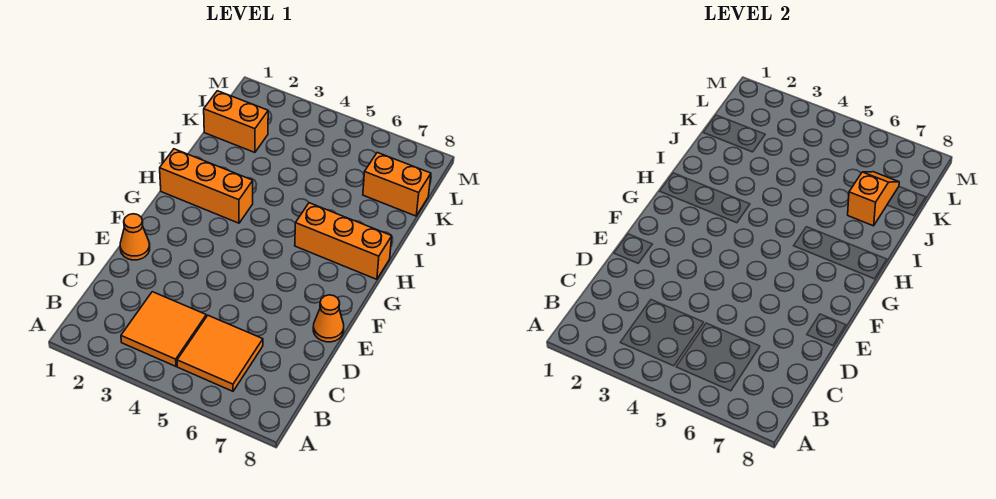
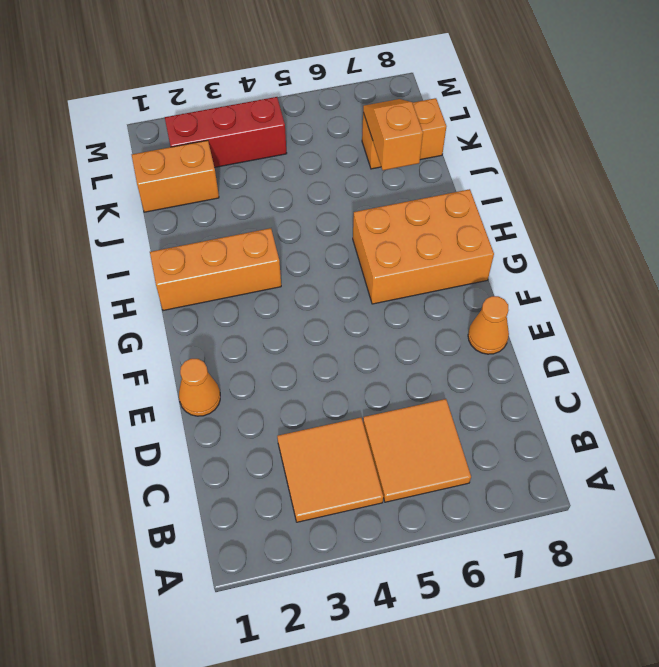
orange 1x3 brick [295,203,392,279] -> orange 2x3 brick [353,189,494,304]
none -> red 1x3 brick [165,97,287,168]

